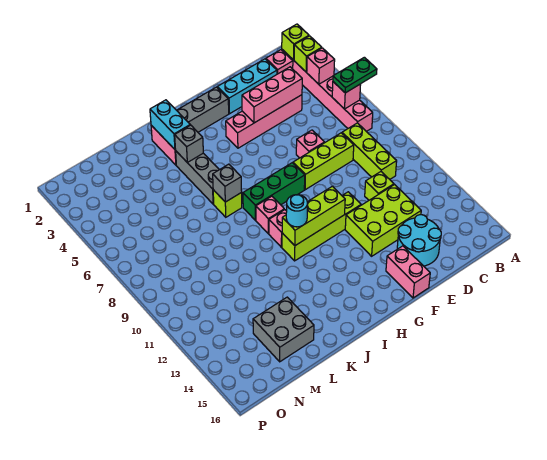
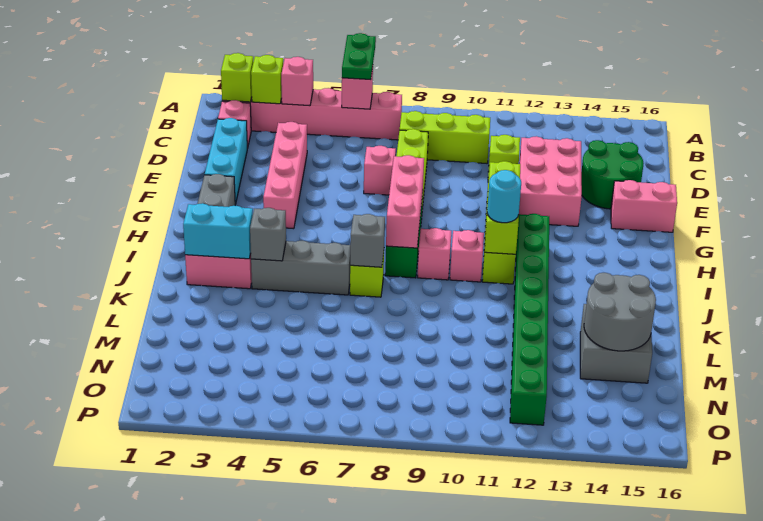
pink 1x3 brick [242,67,302,123] -> pink 1x3 brick moved to [386,155,424,248]
lime 2x3 brick [345,185,421,256] -> pink 2x3 brick [519,136,582,226]
cyan 2x2 round brick [397,215,441,266] -> green 2x2 round brick [581,140,644,209]
none -> green 1x8 brick [510,214,549,425]
none -> grey 2x2 round brick [584,273,656,351]

